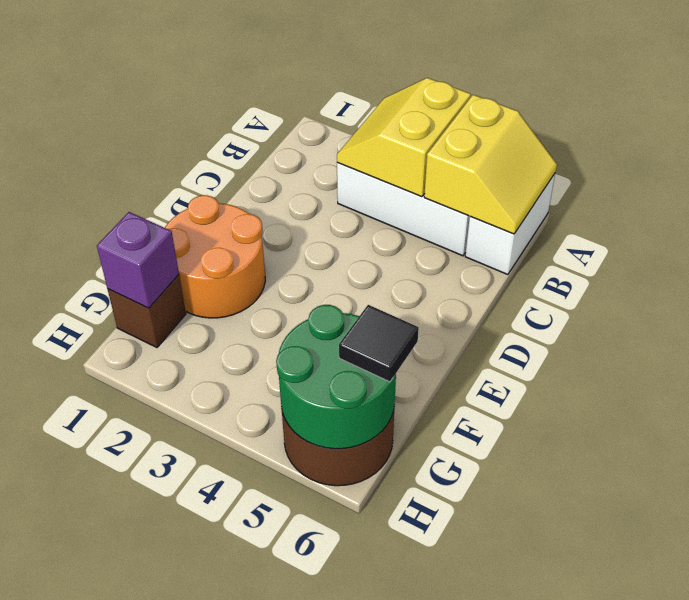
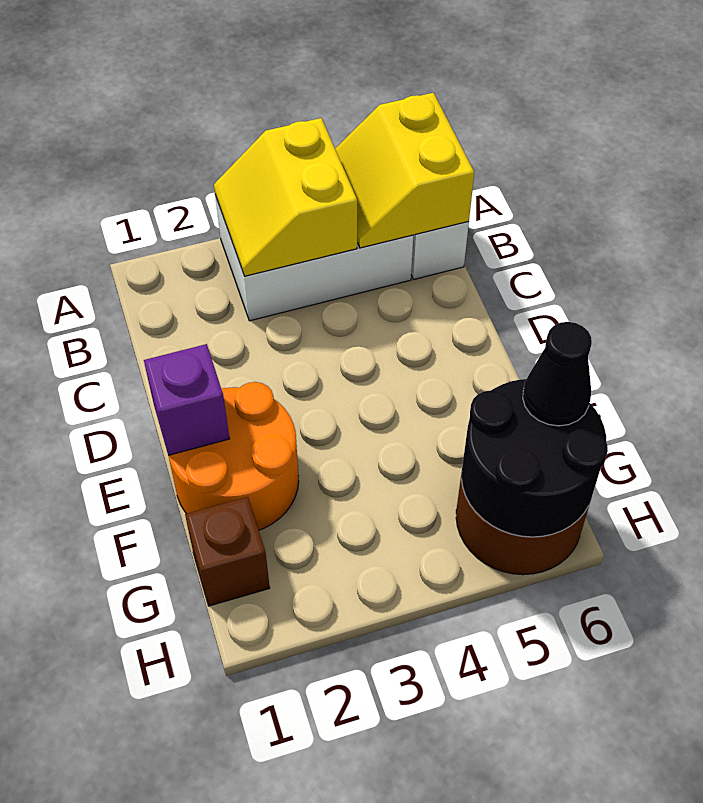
yellow 2x2 slope [424,95,557,234] -> yellow 2x2 slope turned to [335,93,474,248]
purple 1x1 brick [97,212,179,308] -> purple 1x1 brick moved to [144,344,230,455]
green 2x2 round brick [276,305,396,449] -> black 2x2 round brick [462,379,608,537]
black 1x1 tile [339,305,419,382] -> black 1x1 cone [523,322,592,426]

